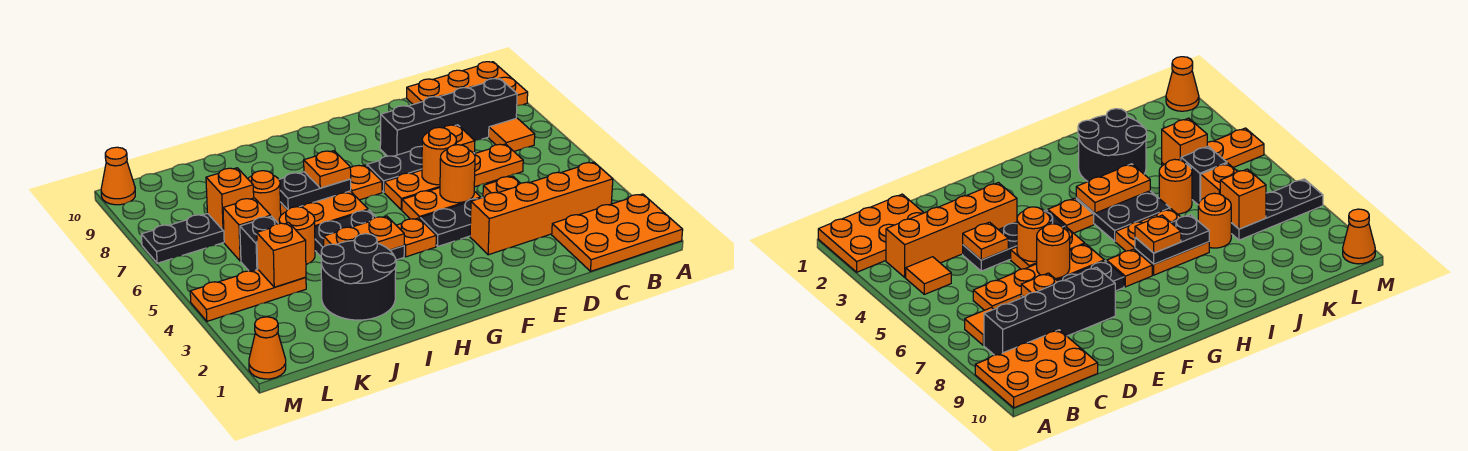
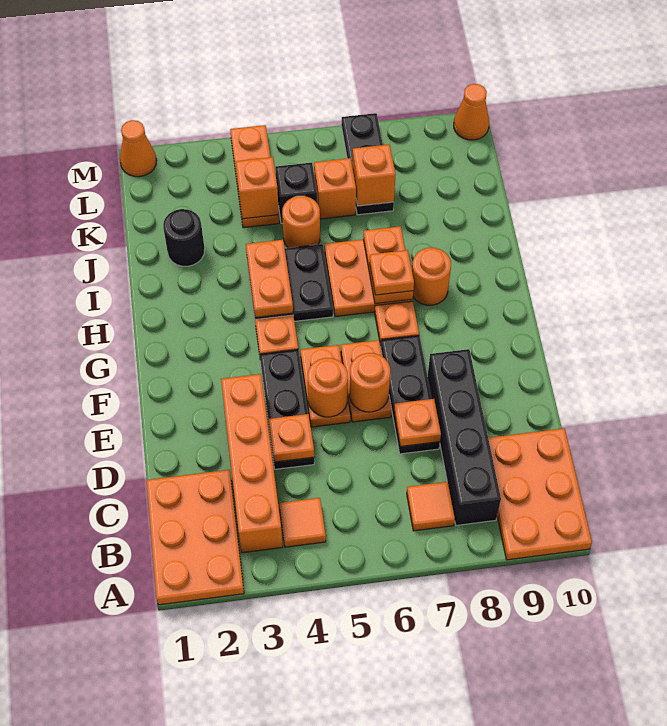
orange 1x4 plate [384,144,523,210] -> orange 1x2 plate [341,340,392,422]
black 1x2 plate [279,172,351,210] -> orange 1x2 plate [363,226,413,304]
black 2x2 round brick [321,234,396,320] -> black 1x1 round brick [163,209,205,266]
orange 1x1 round brick [248,171,281,224] -> orange 1x1 round brick moved to [412,248,451,305]

